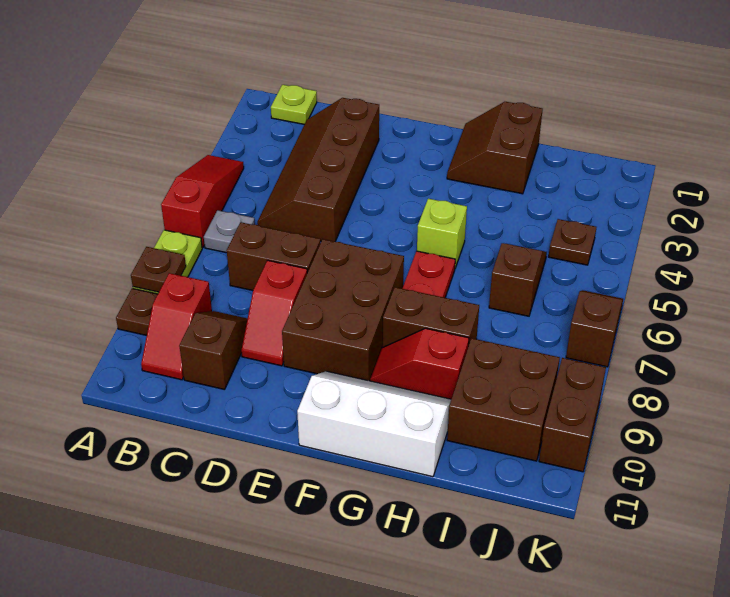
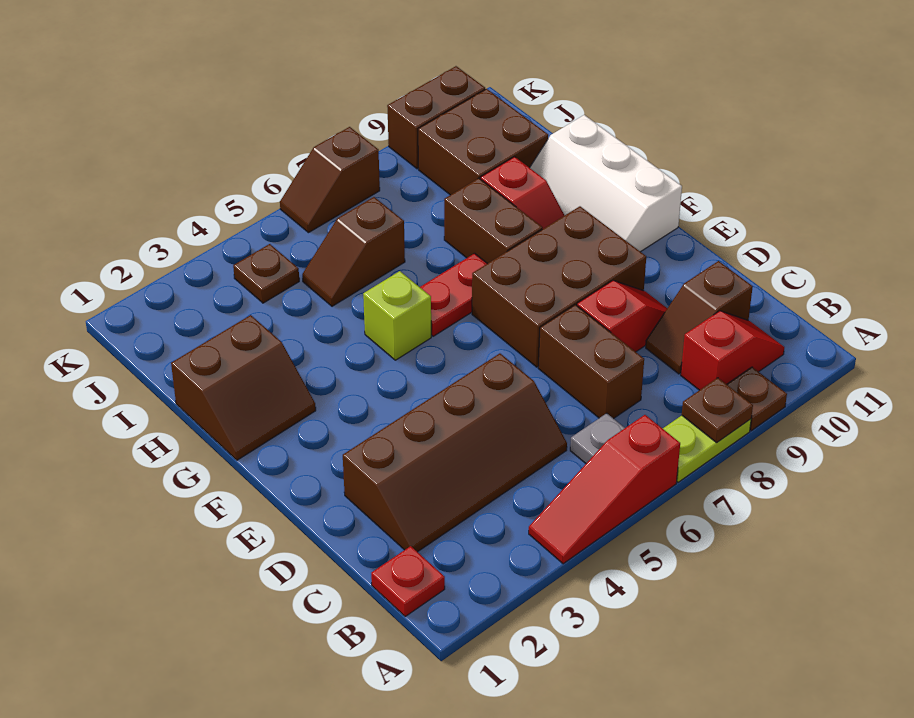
lime 1x1 plate [271,85,317,124] -> red 1x1 plate [371,546,445,616]

